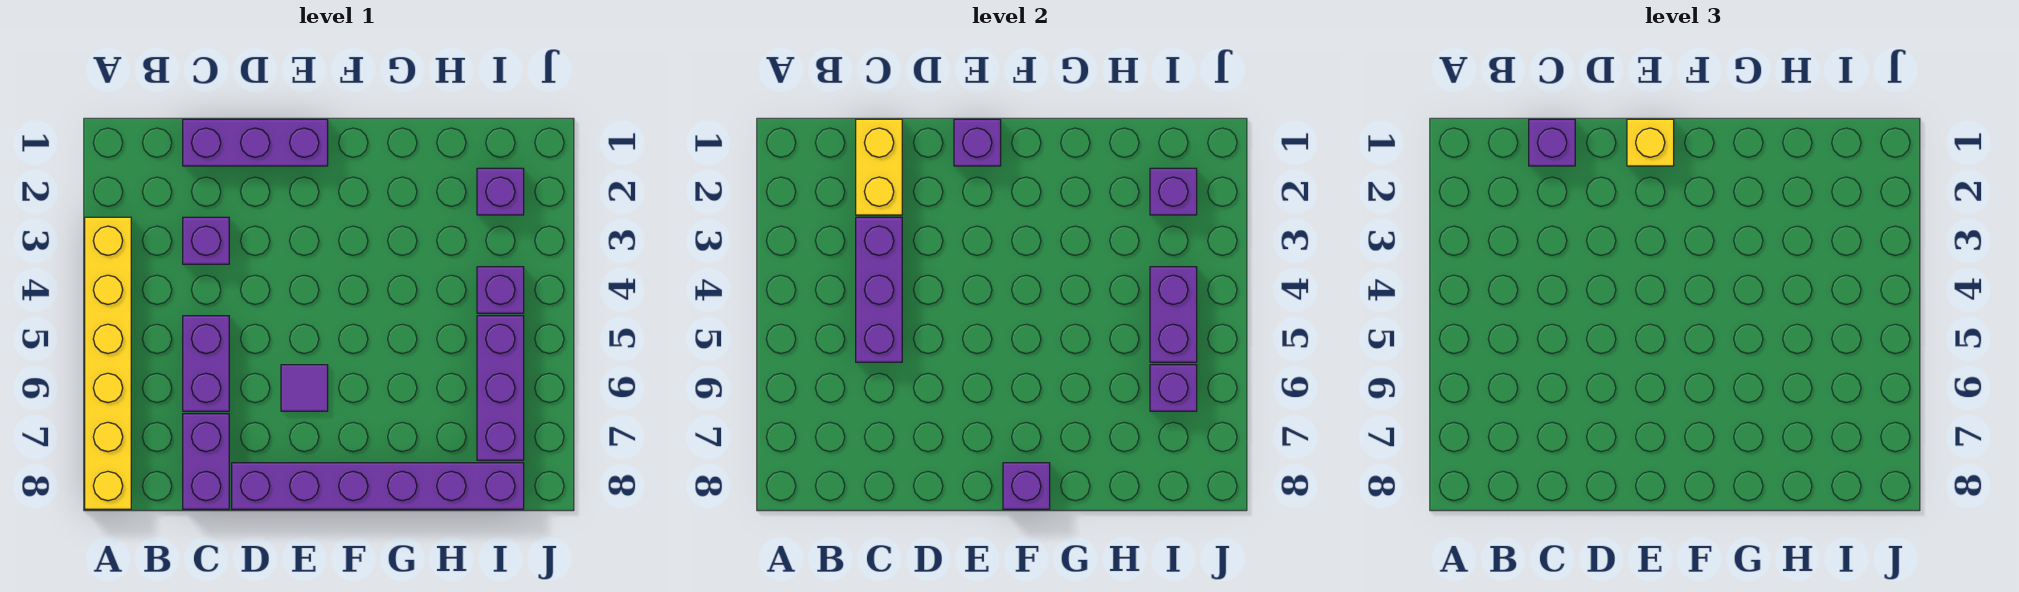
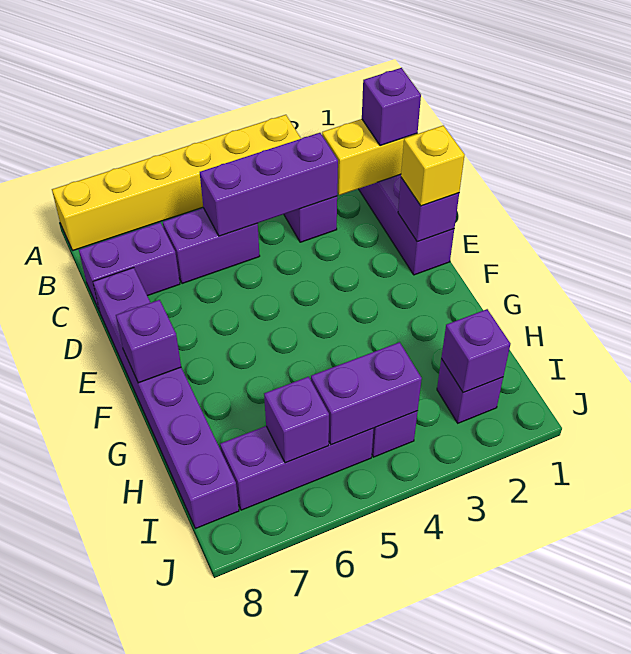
purple 1x1 tile [281,365,328,411] -> none

